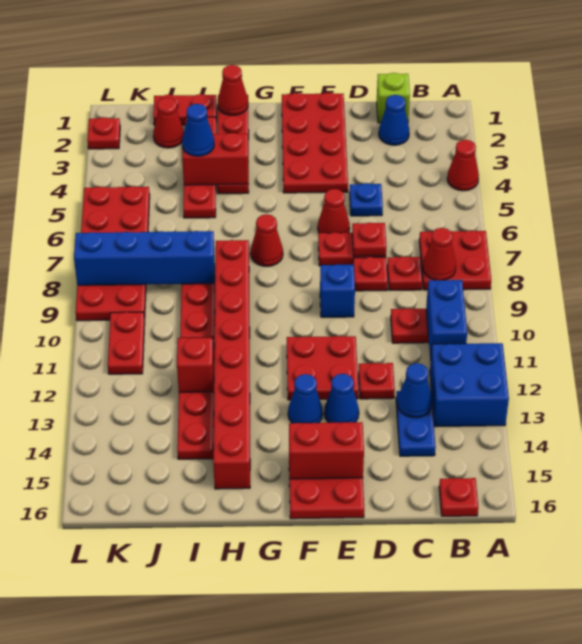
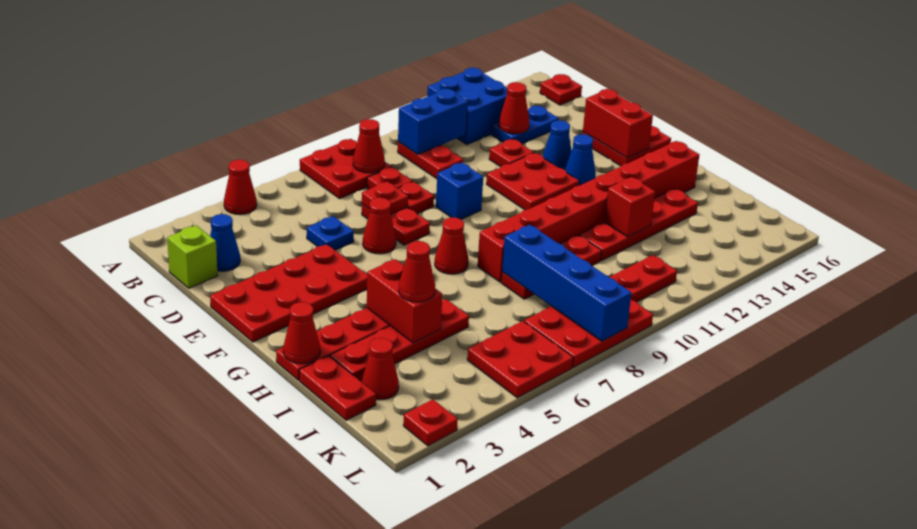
blue 1x1 cone [397,363,433,418] -> red 1x1 cone [499,82,529,134]
blue 1x1 cone [182,104,214,156] -> red 1x1 cone [399,241,435,302]

